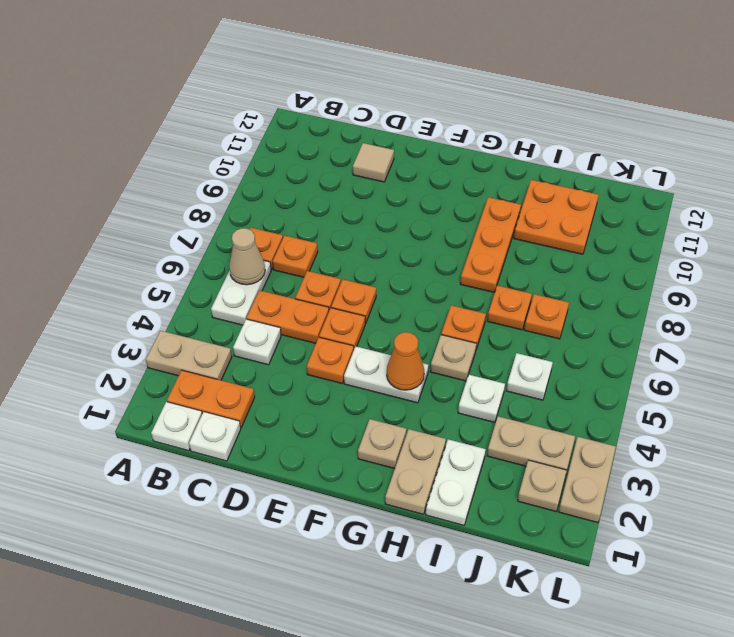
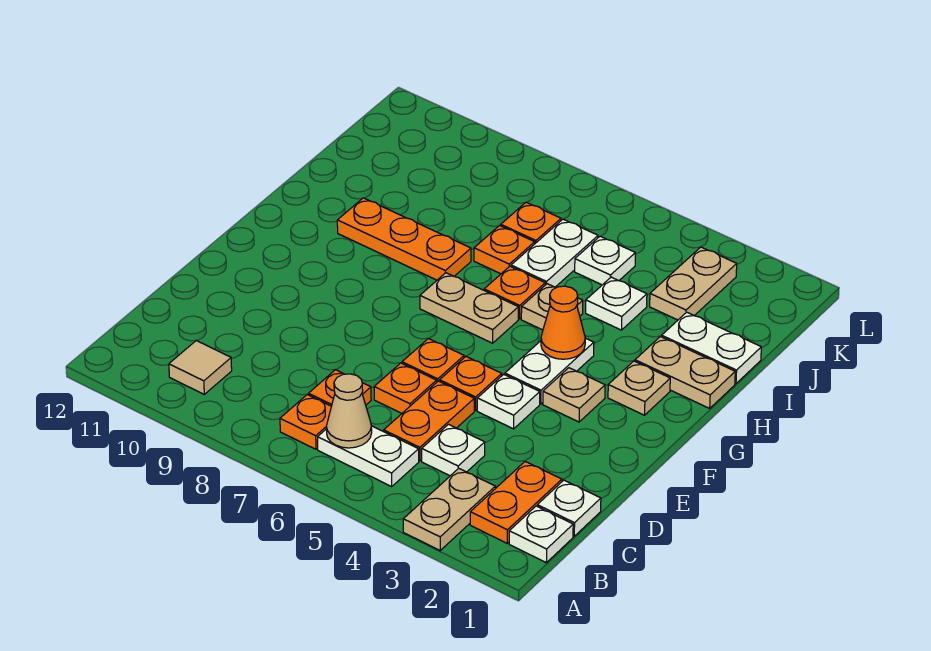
tan 1x1 tile [353,143,394,182] -> tan 1x1 tile moved to [169,340,232,394]
orange 1x1 plate [307,337,354,383] -> white 1x1 plate [477,374,540,429]
none -> white 1x2 plate [511,219,598,287]
orange 2x2 plate [514,180,599,254] -> none
tan 1x1 plate [518,460,567,511] -> tan 1x1 plate moved to [543,368,605,422]
tan 1x2 plate [559,437,616,523] -> tan 1x2 plate moved to [420,273,518,343]

